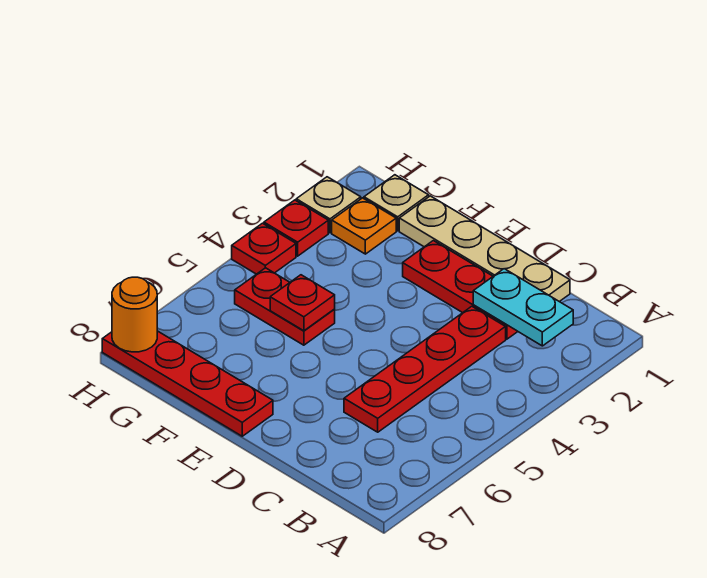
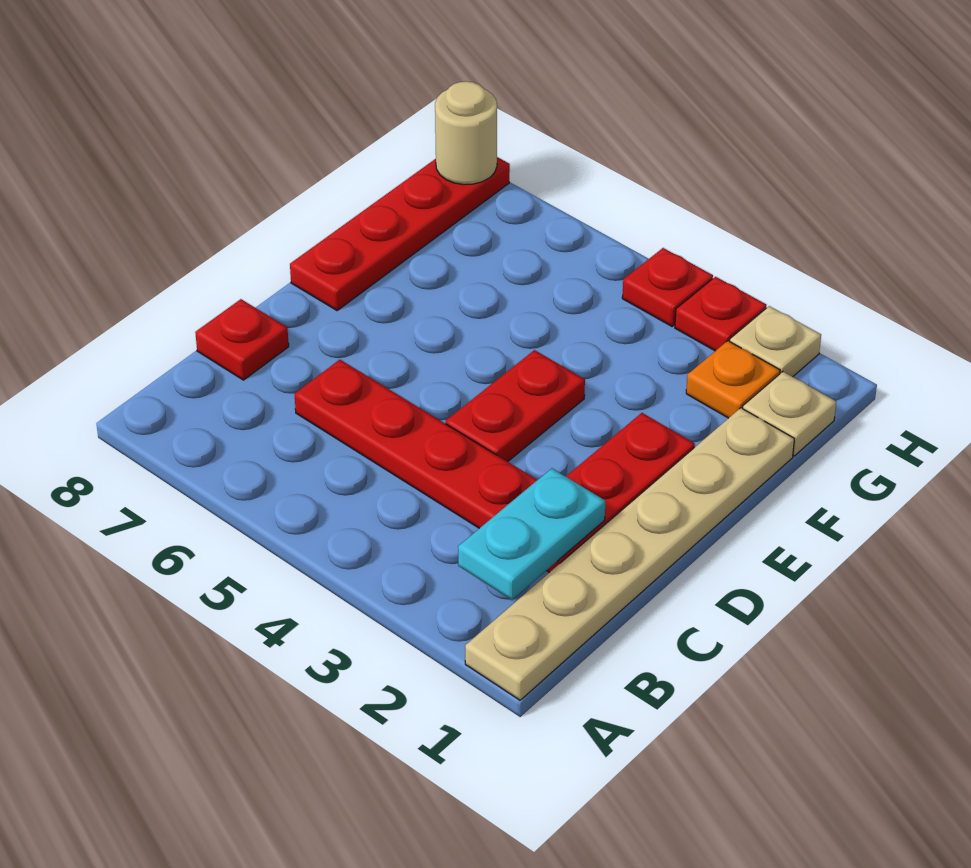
tan 1x4 plate [399,196,570,302] -> tan 1x6 plate [465,408,794,700]
red 1x2 plate [235,268,335,345] -> red 1x2 plate moved to [446,350,585,462]
red 1x1 plate [270,275,335,331] -> red 1x1 plate moved to [195,299,289,380]
orange 1x1 round brick [112,277,157,352] -> tan 1x1 round brick [435,81,497,185]

